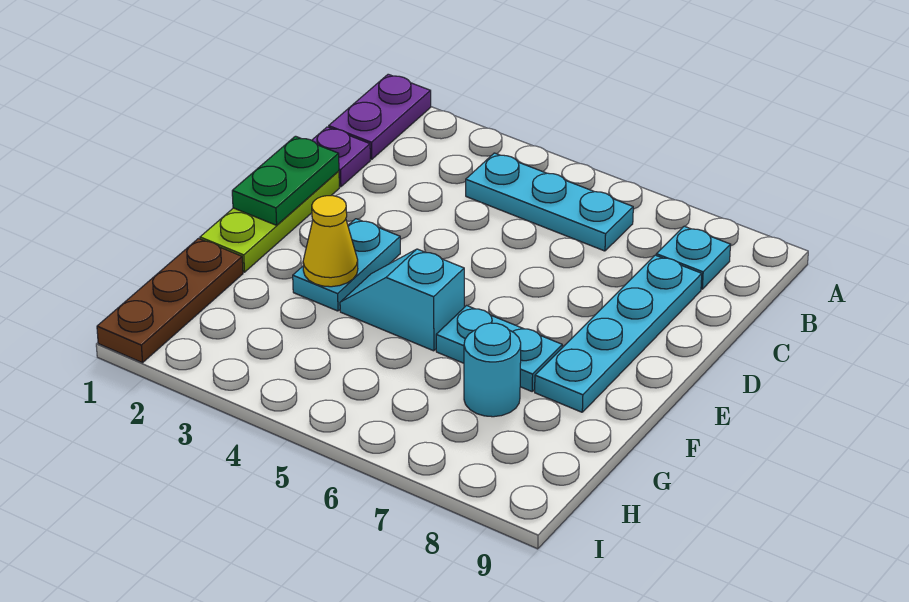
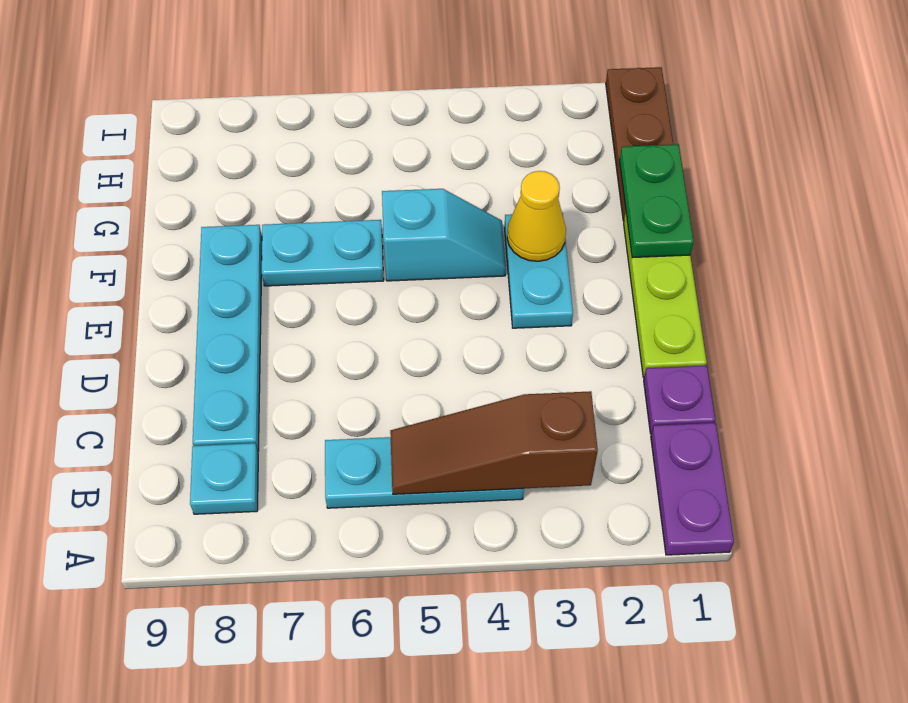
none -> brown 1x3 slope [390,391,598,494]
green 1x2 plate [232,136,339,225] -> green 1x2 plate moved to [620,144,694,258]
cyan 1x1 round brick [464,323,521,417] -> none

